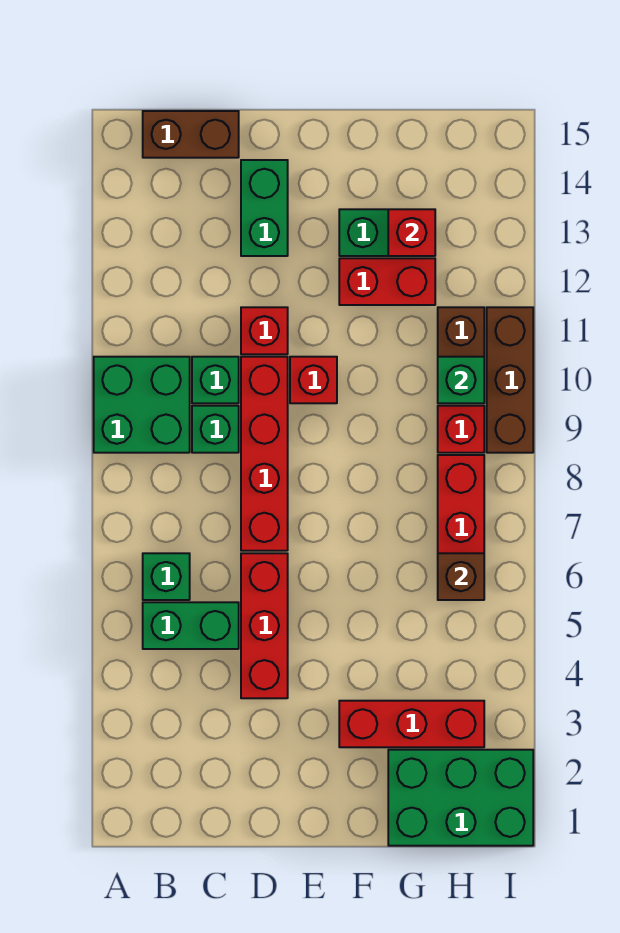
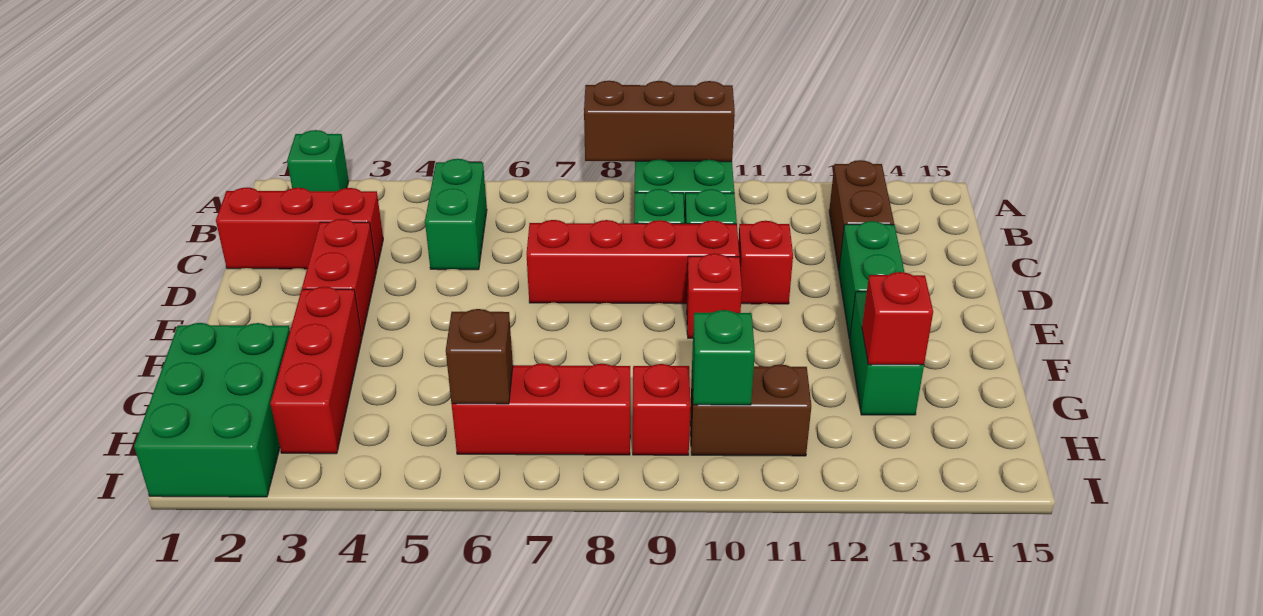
green 1x1 brick [143,553,190,600] -> green 1x1 brick moved to [287,130,349,191]
brown 1x2 brick [143,111,239,158] -> brown 1x2 brick moved to [829,160,894,270]
red 1x3 brick [241,553,288,698] -> red 1x3 brick moved to [216,188,383,269]
green 1x2 brick [241,160,288,256] -> green 1x2 brick turned to [839,221,905,339]
red 1x2 brick [339,258,435,305] -> red 1x2 brick moved to [302,219,377,336]
brown 1x3 brick [487,307,533,453] -> brown 1x3 brick moved to [584,81,735,162]

